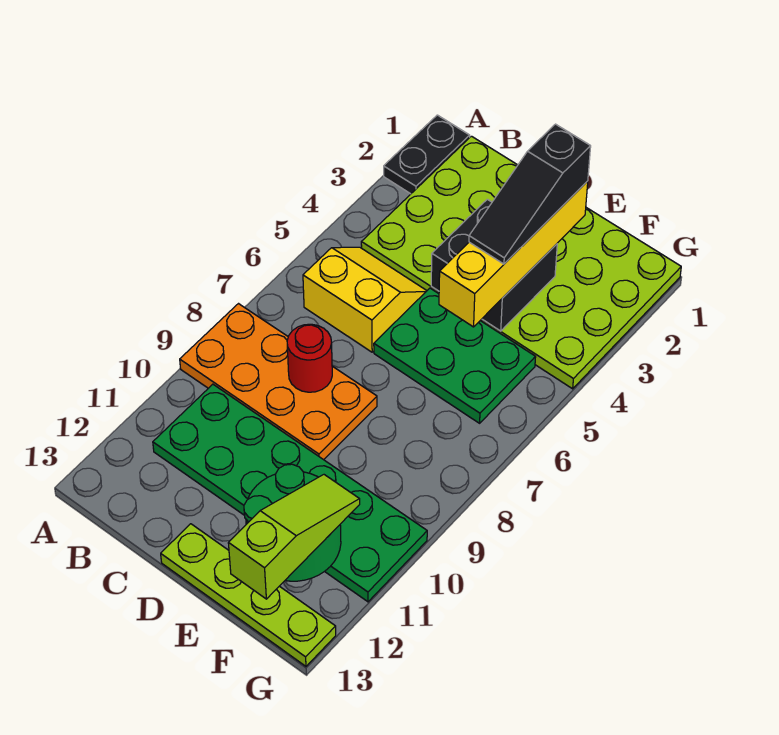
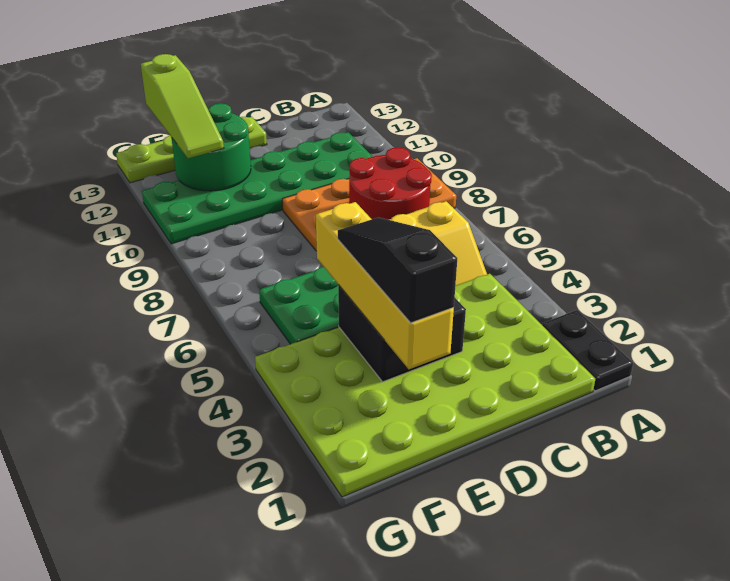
red 1x1 round brick [287,324,332,392] -> red 2x2 round brick [349,147,432,220]

